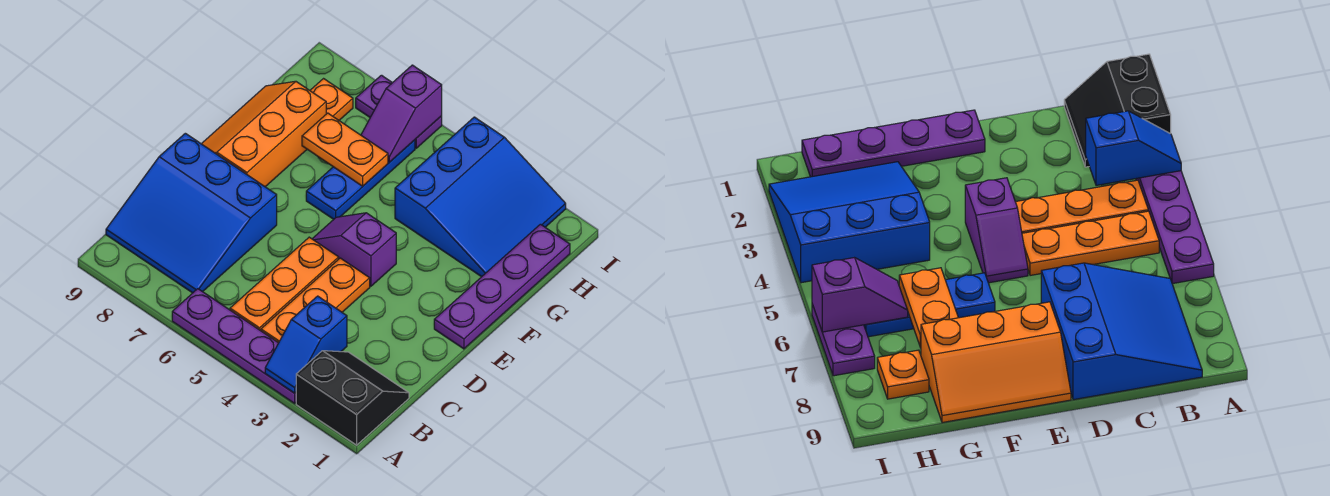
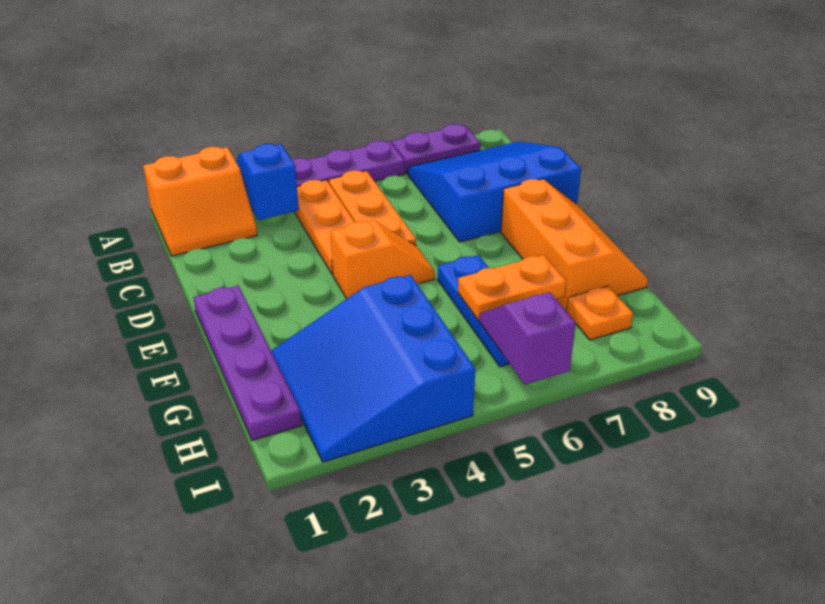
black 2x2 slope [296,351,409,445] -> orange 2x2 slope [143,147,257,256]
purple 1x2 slope [312,213,396,286] -> orange 1x2 slope [330,220,435,299]
purple 1x2 plate [356,75,442,148] -> purple 1x2 plate moved to [392,124,481,174]

